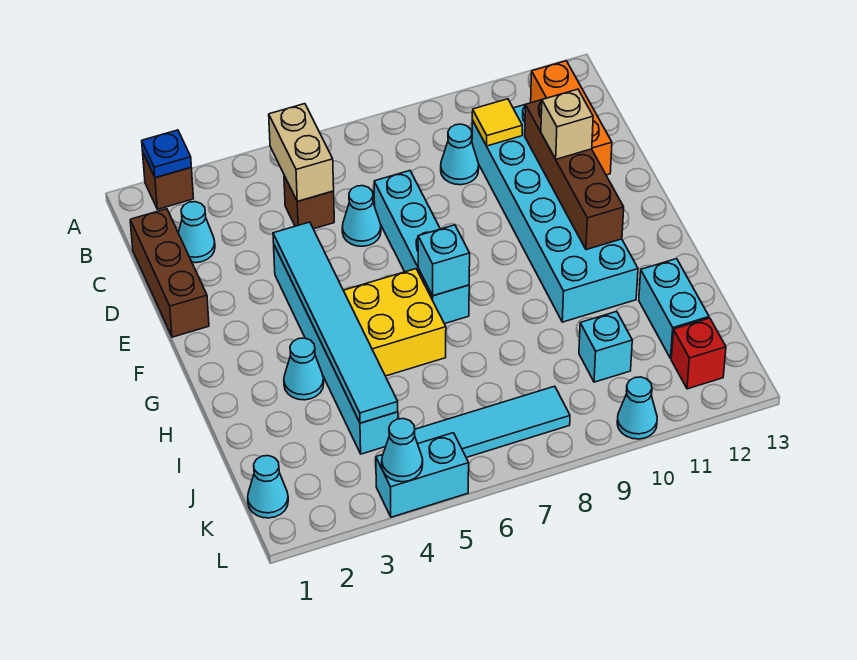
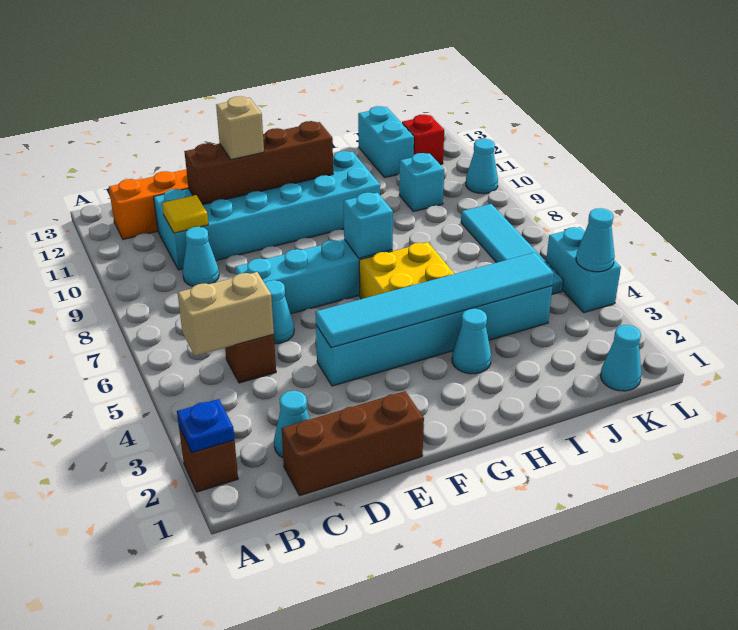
cyan 1x2 brick [639,259,709,358] -> cyan 1x2 brick turned to [358,106,414,178]

